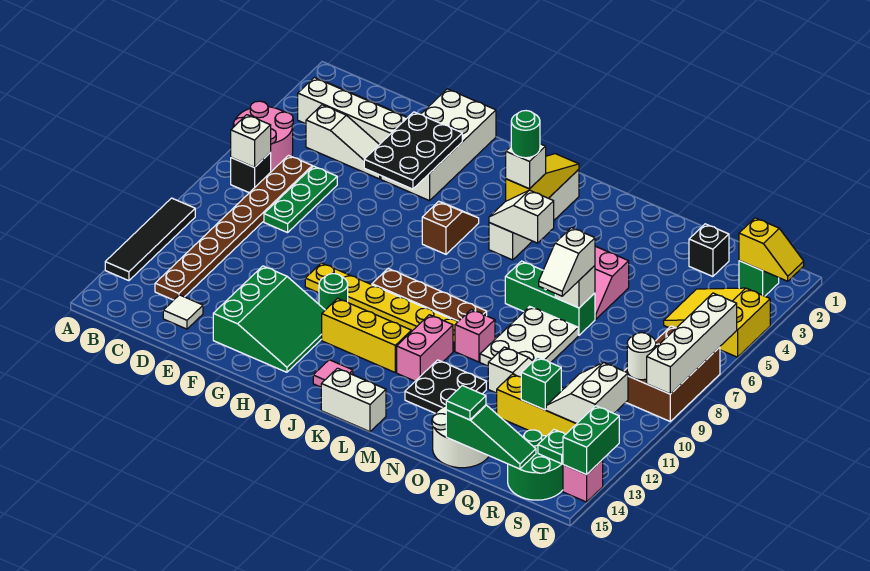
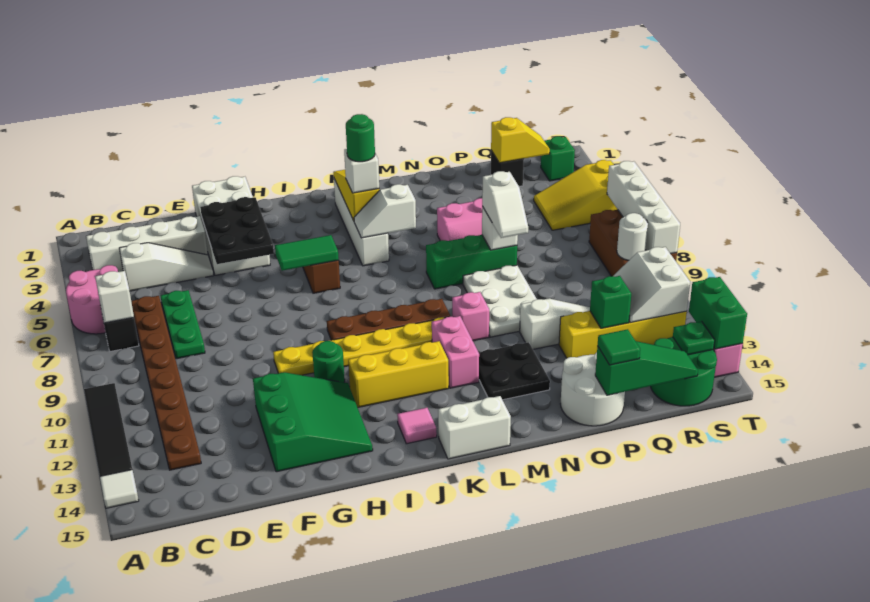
white 1x1 tile [163,295,203,329] -> white 1x1 tile moved to [100,470,139,508]
none -> green 1x2 tile [275,235,339,271]
yellow 1x2 slope [739,218,804,281] -> yellow 1x2 slope moved to [491,117,550,163]

